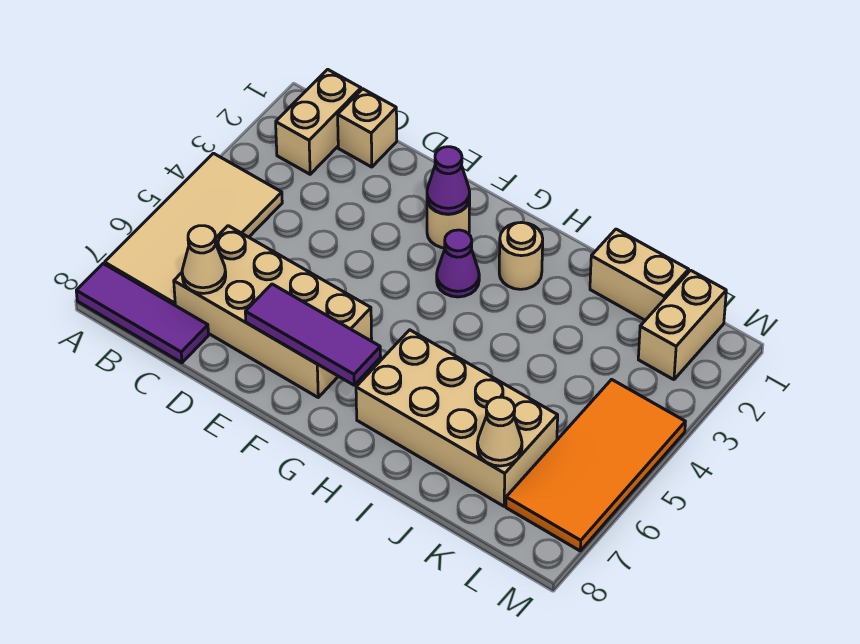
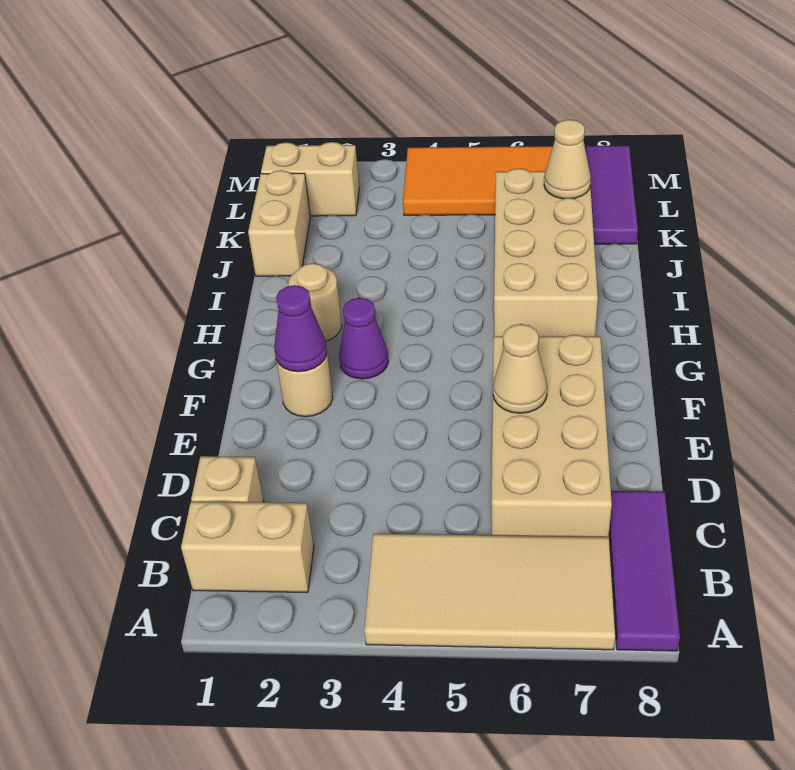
tan 1x1 cone [182,226,226,293] -> tan 1x1 cone moved to [493,324,547,413]
purple 1x3 tile [245,284,381,385] -> purple 1x3 tile moved to [586,146,638,244]

